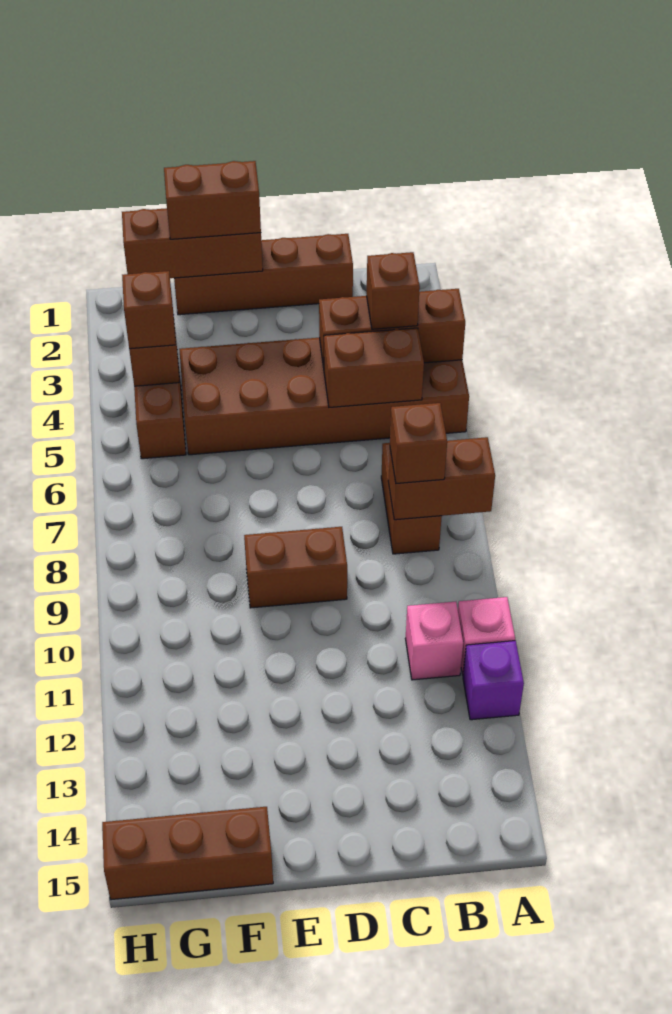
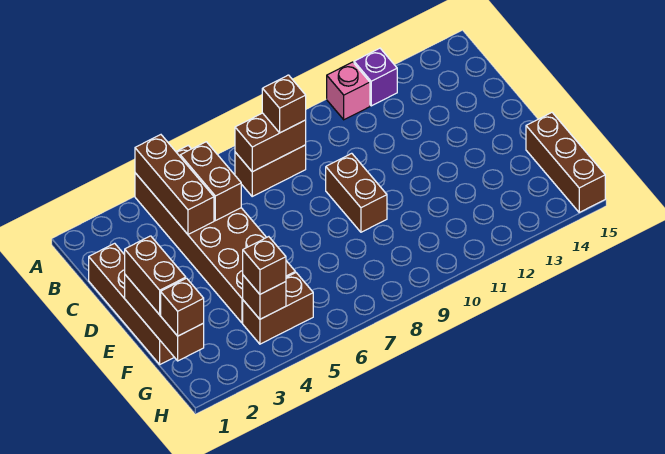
brown 1x2 brick [388,437,495,520] -> brown 1x2 brick turned to [235,113,306,172]
brown 1x1 brick [367,252,420,329] -> brown 1x1 brick moved to [161,278,204,336]
pink 1x1 brick [405,602,463,680] -> none

